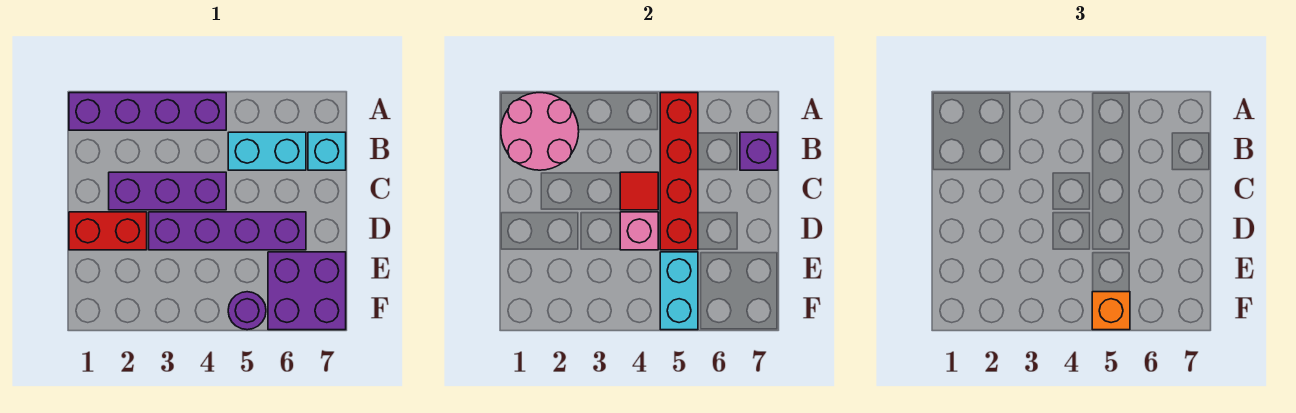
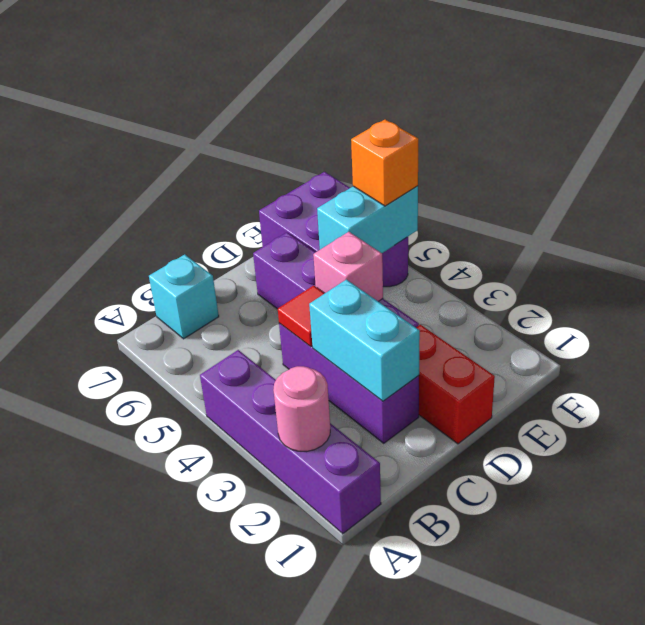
pink 2x2 round brick [501,93,579,170] -> pink 1x1 round brick [273,366,330,452]
red 1x4 brick [660,93,698,250] -> none
cyan 1x2 brick [228,132,306,170] -> cyan 1x2 brick moved to [309,279,420,401]
purple 1x1 brick [740,132,778,170] -> none

